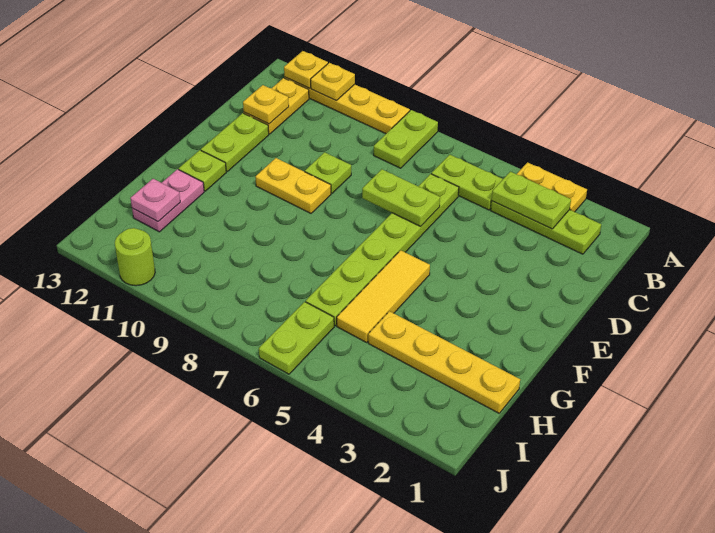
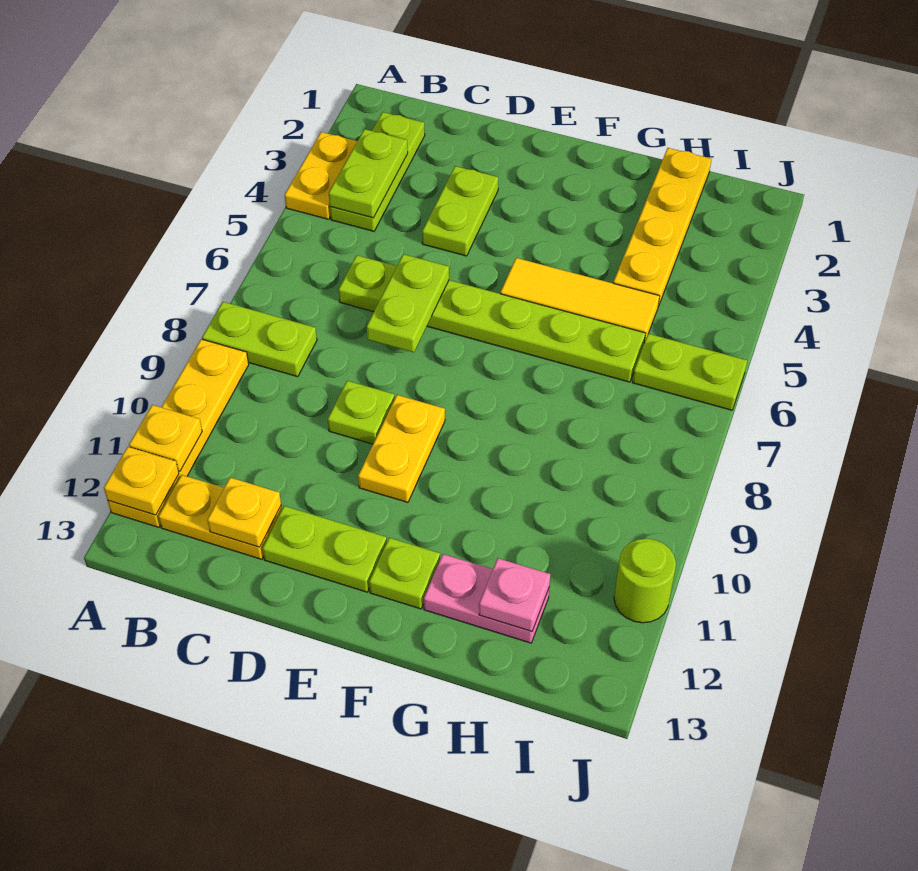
lime 1x2 plate [431,155,503,210] -> lime 1x2 plate moved to [422,166,498,256]

